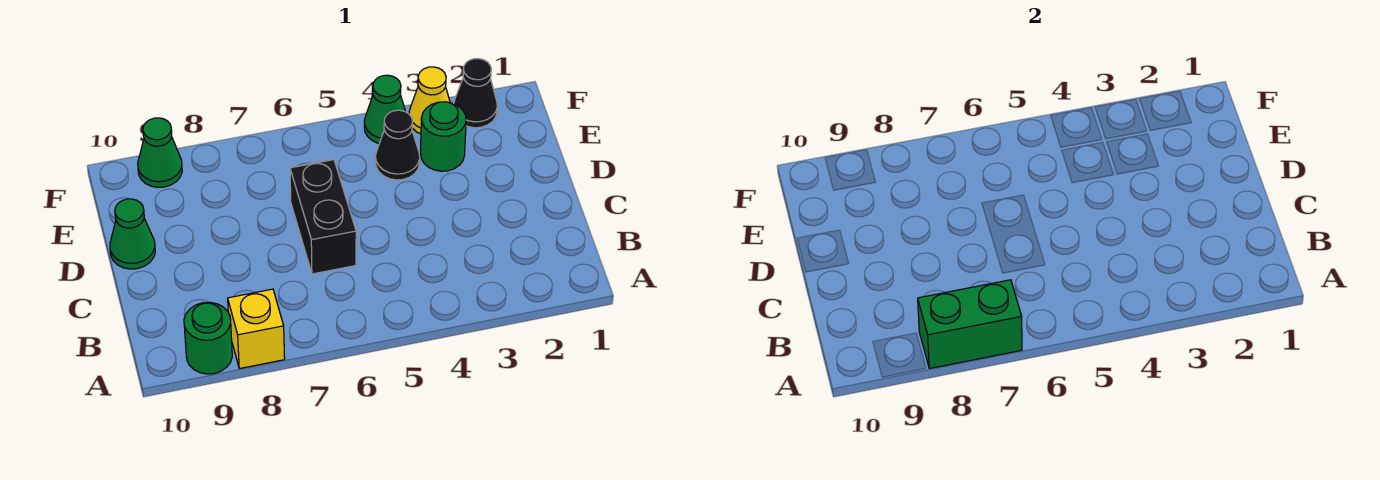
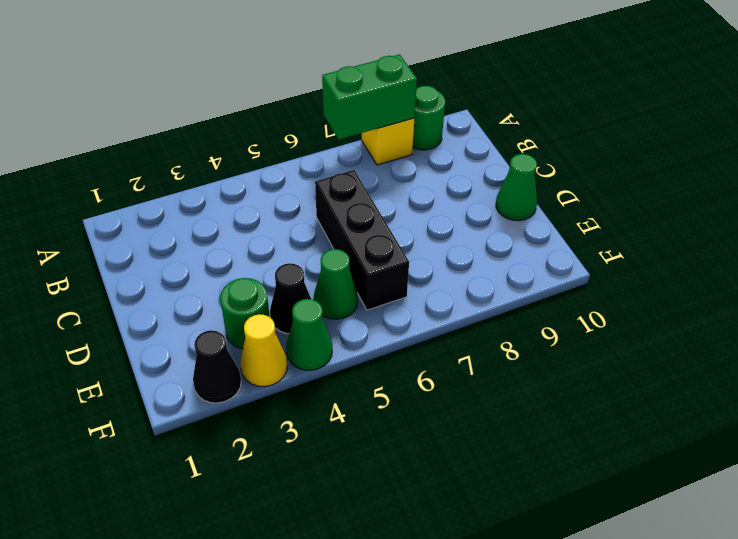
black 1x2 brick [290,160,356,274] -> black 1x3 brick [315,170,409,310]
green 1x1 cone [138,118,182,187] -> green 1x1 cone moved to [314,249,358,319]

